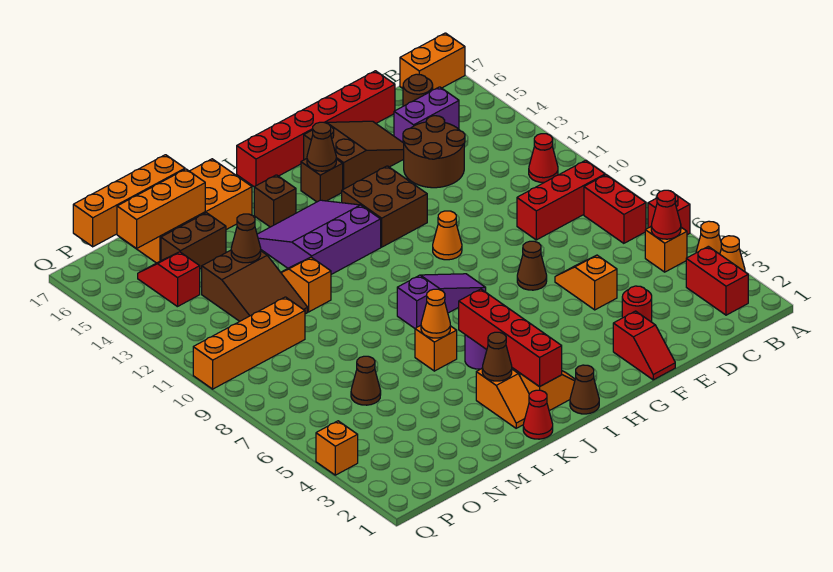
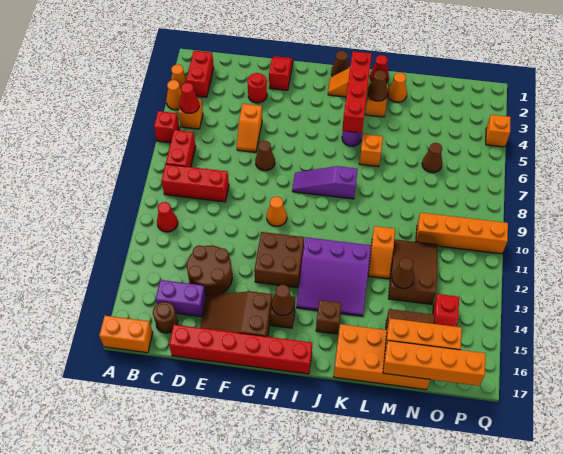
orange 1x1 cone [421,289,450,338] -> orange 1x1 cone moved to [388,73,407,102]

